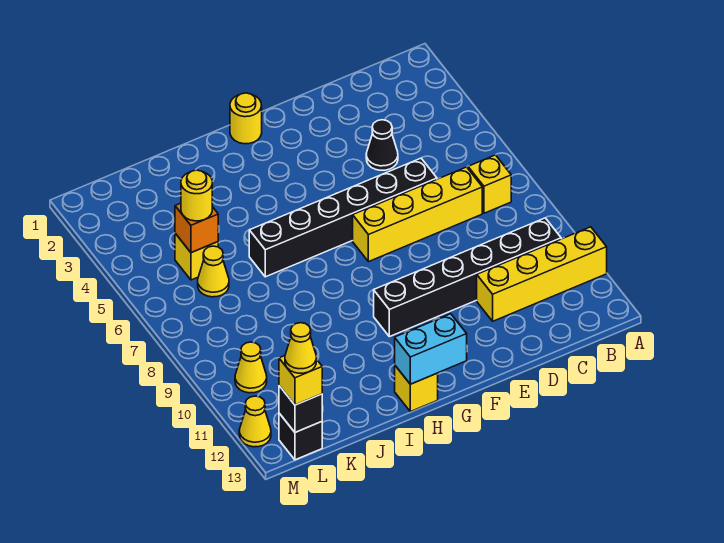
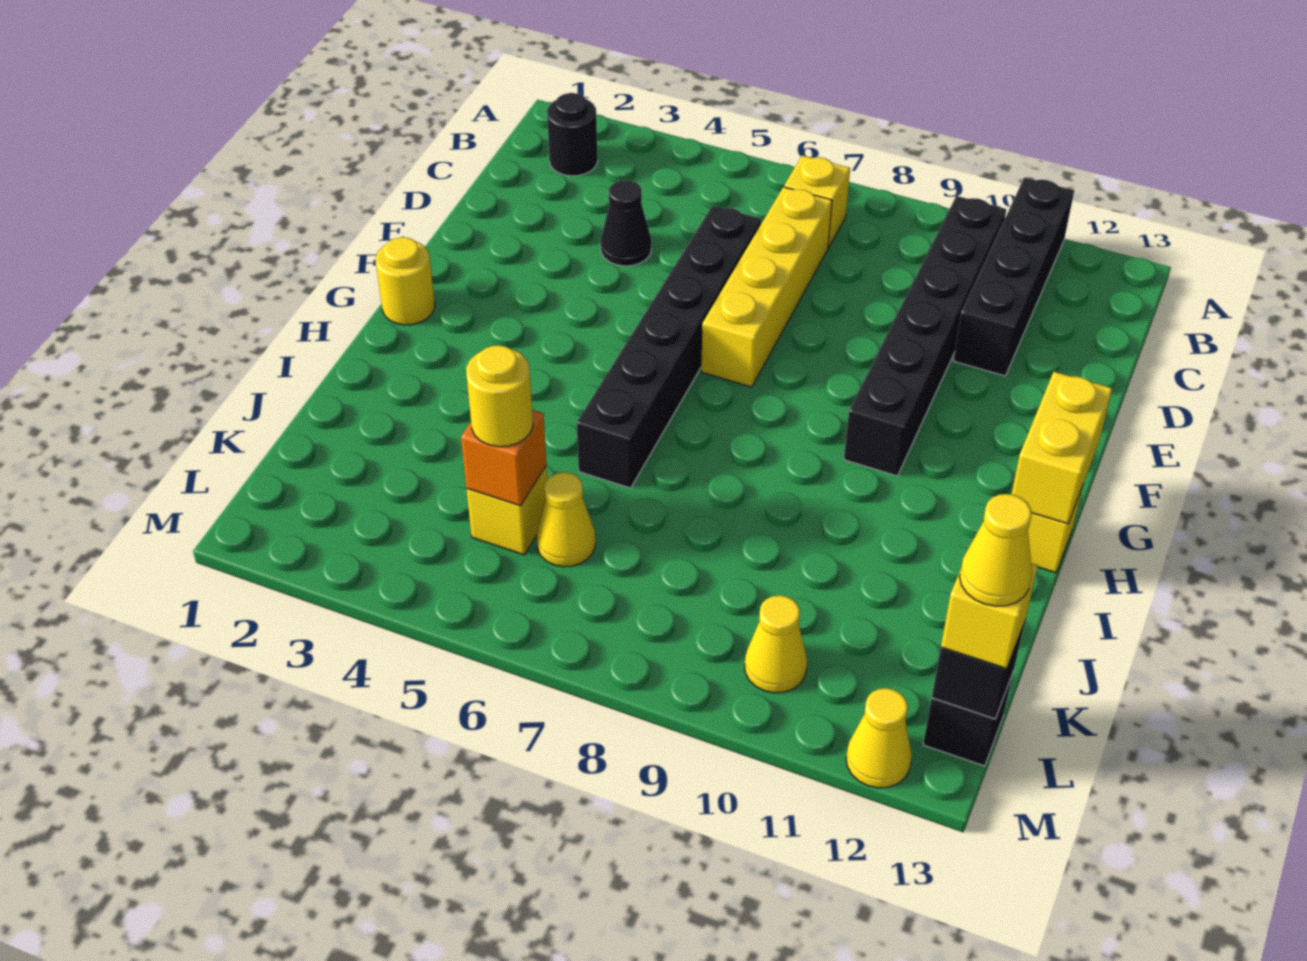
yellow 1x4 brick [477,227,607,321] -> black 1x4 brick [954,177,1074,376]
none -> black 1x1 round brick [547,93,598,176]
cyan 1x2 brick [395,314,467,384] -> yellow 1x2 brick [1011,372,1112,524]

